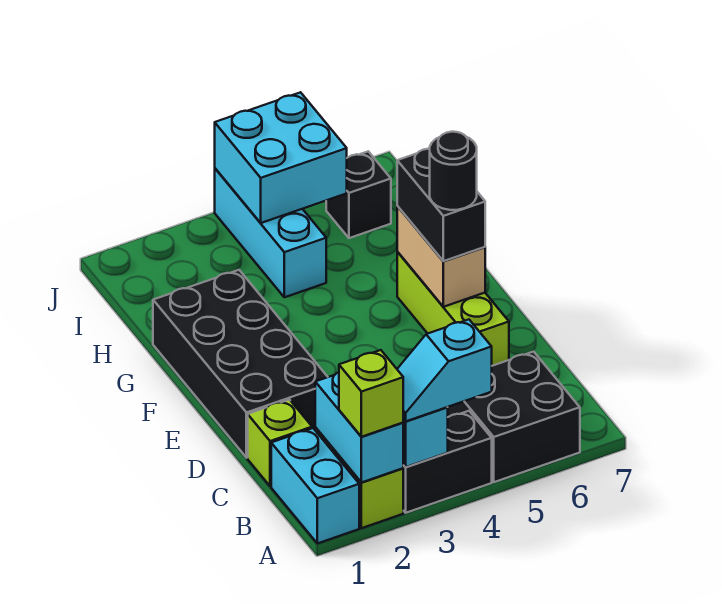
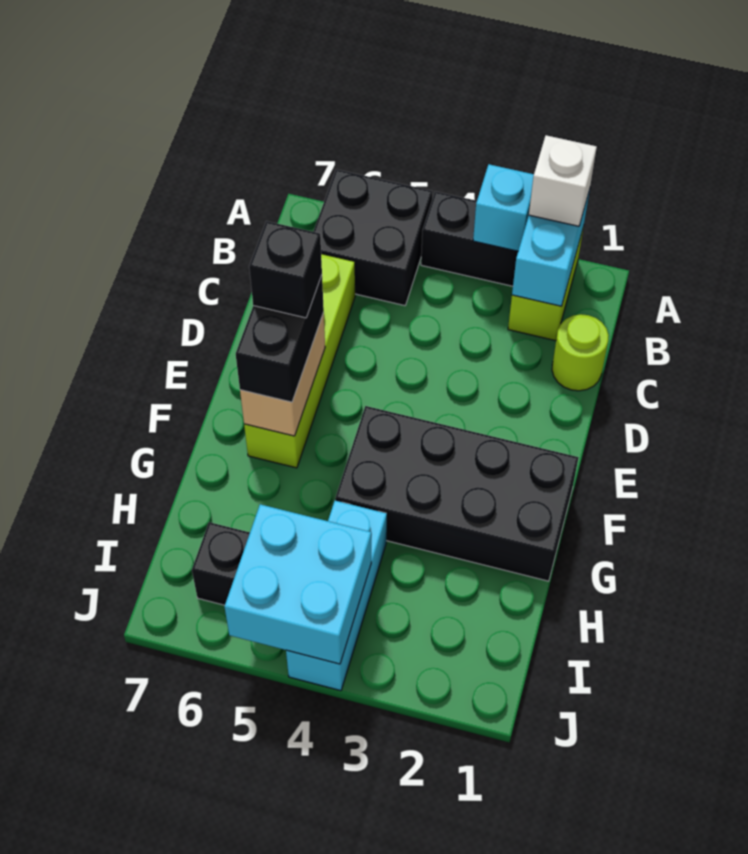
cyan 1x2 brick [271,428,359,543] -> none
lime 1x1 brick [339,350,403,437] -> white 1x1 brick [529,135,597,226]
cyan 1x2 slope [397,319,492,421] -> none
lime 1x1 brick [248,400,312,486] -> lime 1x1 round brick [552,314,609,391]
black 2x4 brick [153,270,327,458] -> black 2x4 brick turned to [335,406,579,581]
lime 1x3 brick [397,252,509,366] -> lime 1x4 brick [244,254,355,468]
black 1x1 round brick [430,132,477,210] -> black 1x1 brick [249,221,322,318]

